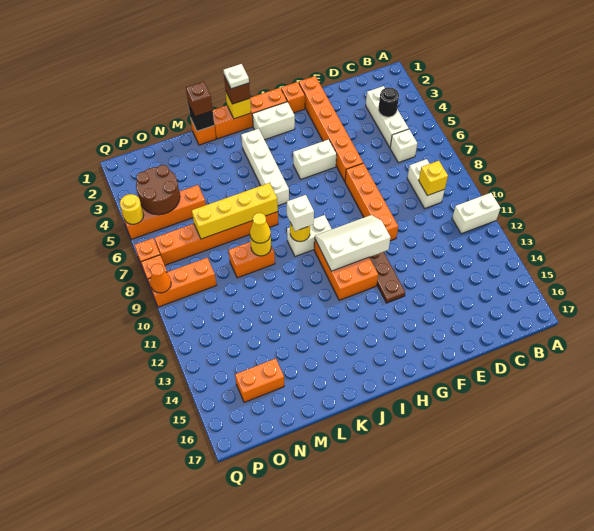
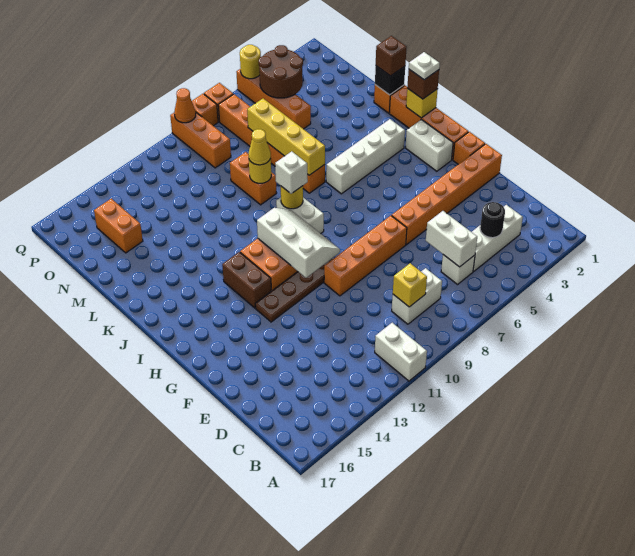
white 1x2 brick [293,139,337,179] -> white 1x2 brick moved to [426,211,477,267]
none -> brown 1x2 brick [222,252,271,308]

